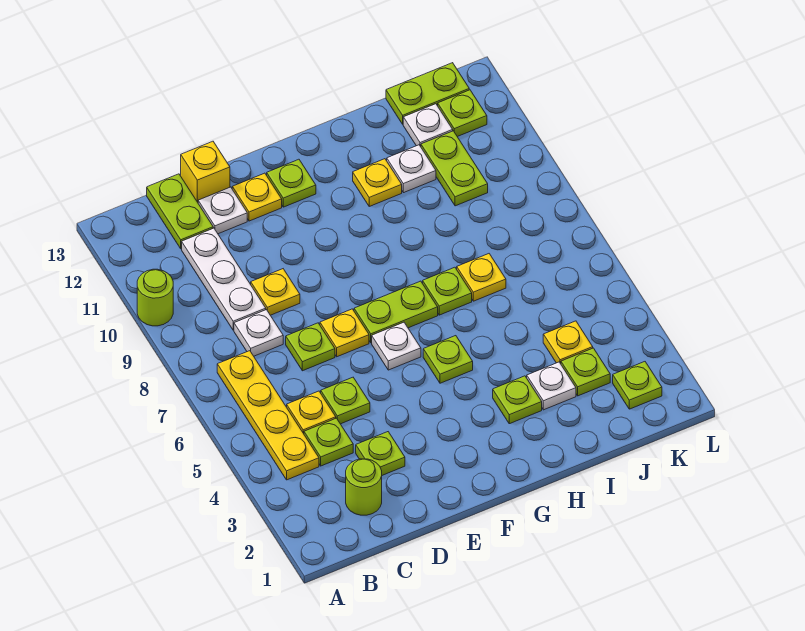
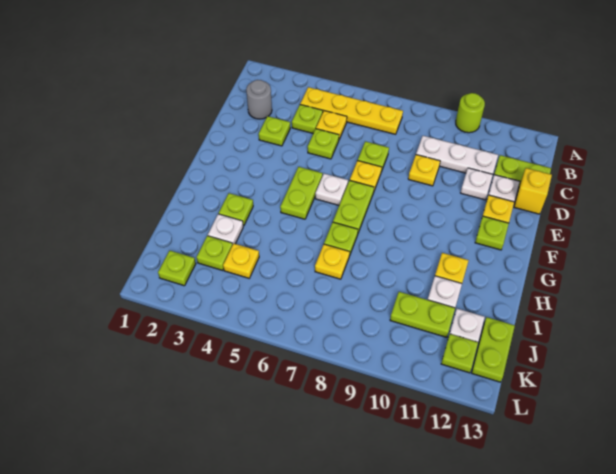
lime 1x1 round brick [346,459,382,515] -> grey 1x1 round brick [246,80,272,119]
white 1x1 plate [234,310,283,356] -> white 1x1 plate moved to [461,168,493,200]
lime 1x1 plate [423,336,473,383] -> lime 1x2 plate [280,167,323,219]

